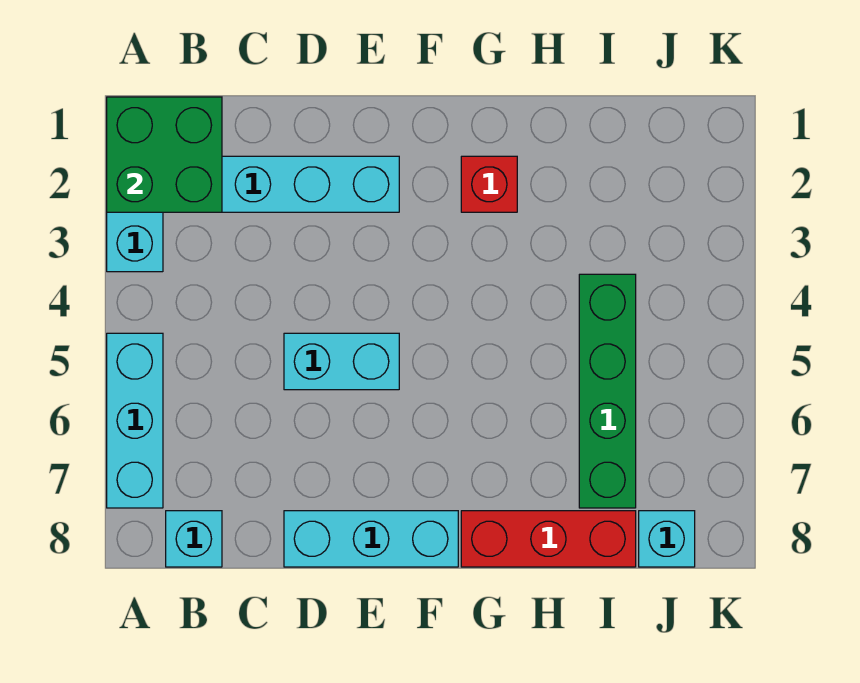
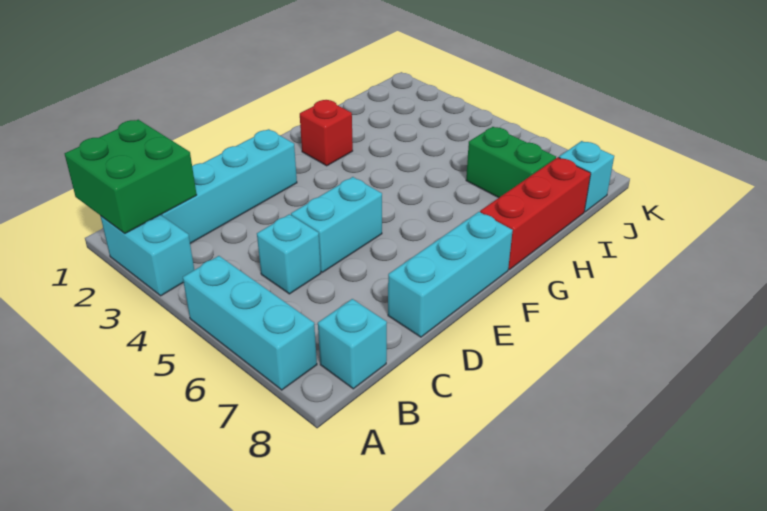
none -> cyan 1x1 brick [257,214,321,294]
green 1x4 brick [579,274,636,508] -> green 1x2 brick [466,127,556,198]

